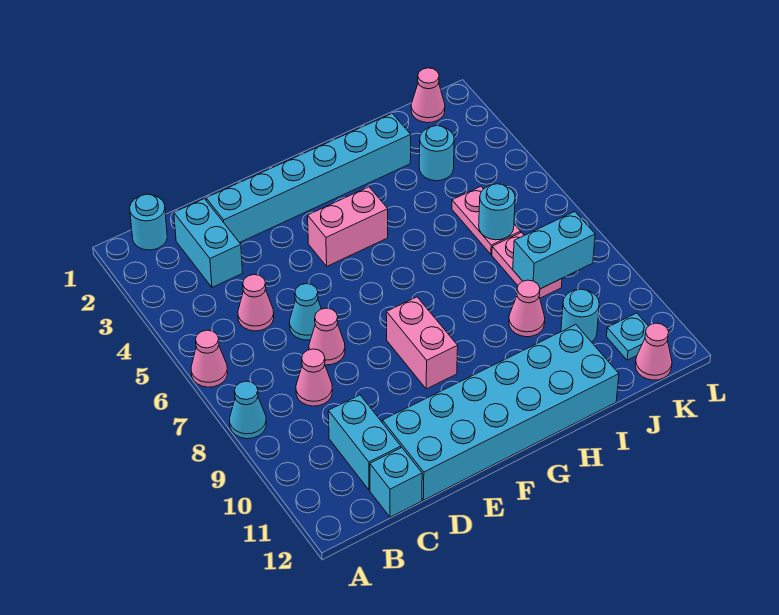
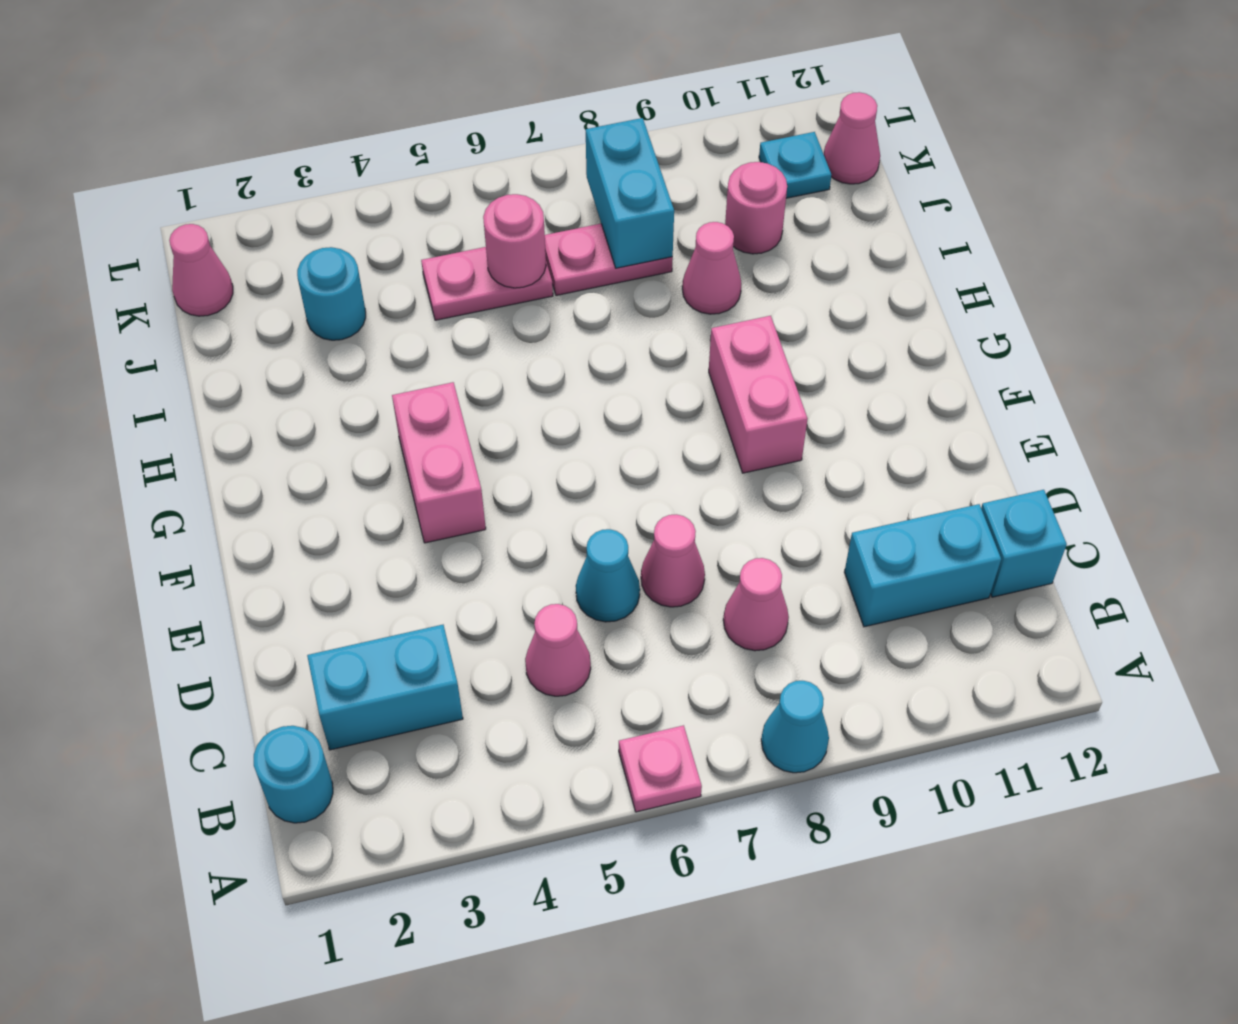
pink 1x1 cone [191,330,228,387] -> pink 1x1 plate [619,725,702,812]
cyan 1x6 brick [206,114,411,243] -> none
cyan 2x6 brick [383,325,619,500] -> none
pink 1x2 brick [386,297,458,389] -> pink 1x2 brick turned to [709,316,808,473]
cyan 1x1 round brick [479,184,515,240] -> pink 1x1 round brick [483,194,546,288]
cyan 1x1 round brick [561,289,599,342] -> pink 1x1 round brick [725,162,787,254]

